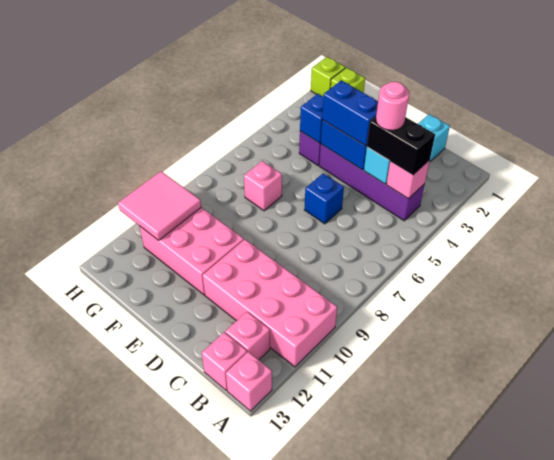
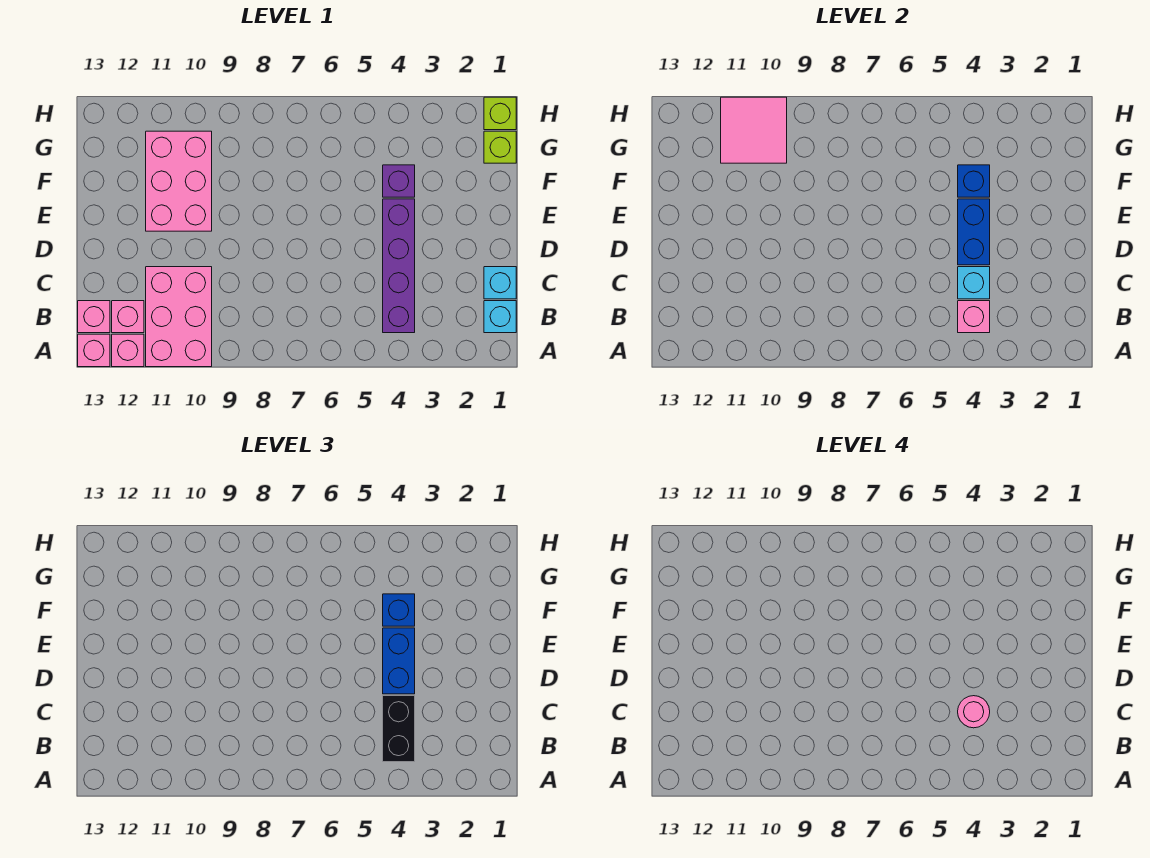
pink 2x4 brick [203,239,337,367] -> pink 2x3 brick [146,267,212,367]
none -> cyan 1x1 brick [484,301,516,333]
blue 1x1 brick [304,173,344,224] -> blue 1x1 brick moved to [383,594,415,626]
pink 1x1 brick [244,161,282,211] -> pink 1x1 brick moved to [112,334,144,367]

